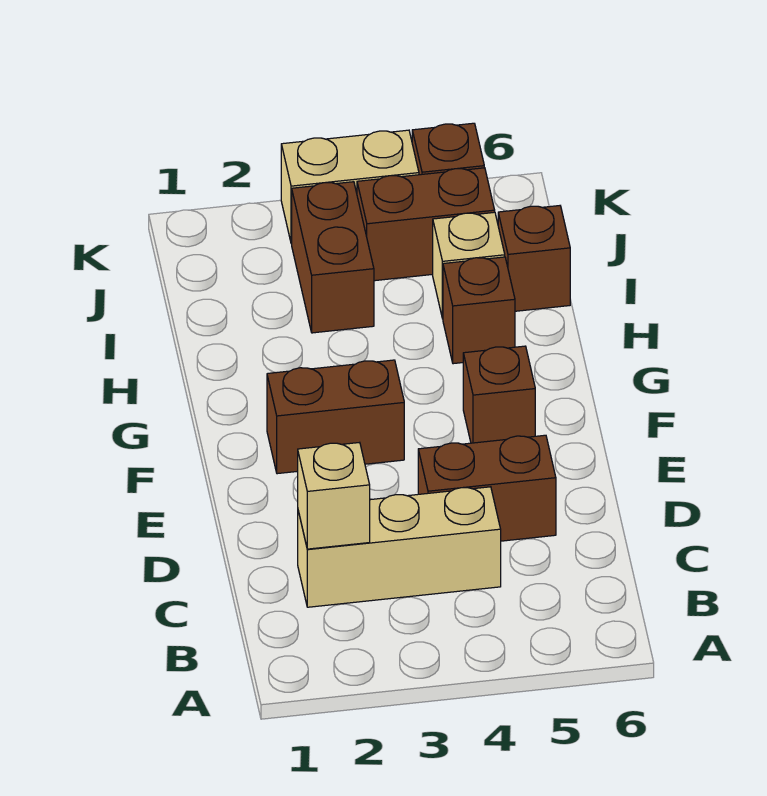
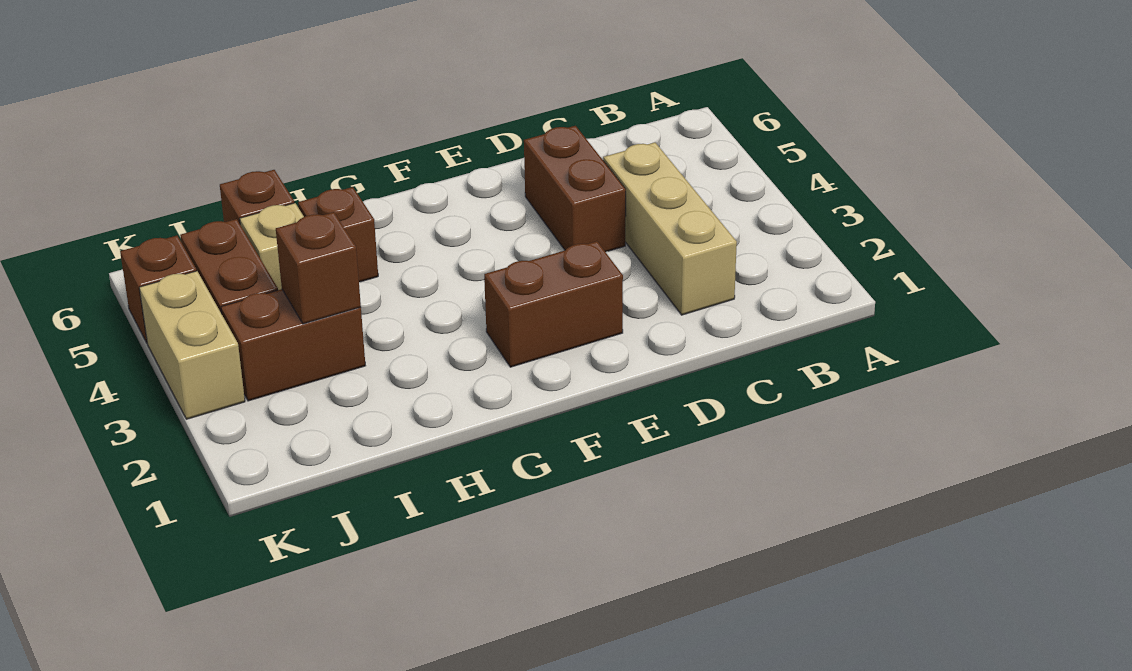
tan 1x1 brick [298,442,370,549] -> none
brown 1x2 brick [267,360,404,474] -> brown 1x2 brick turned to [484,241,623,367]
brown 1x1 brick [463,346,535,443] -> brown 1x1 brick moved to [276,212,361,324]

